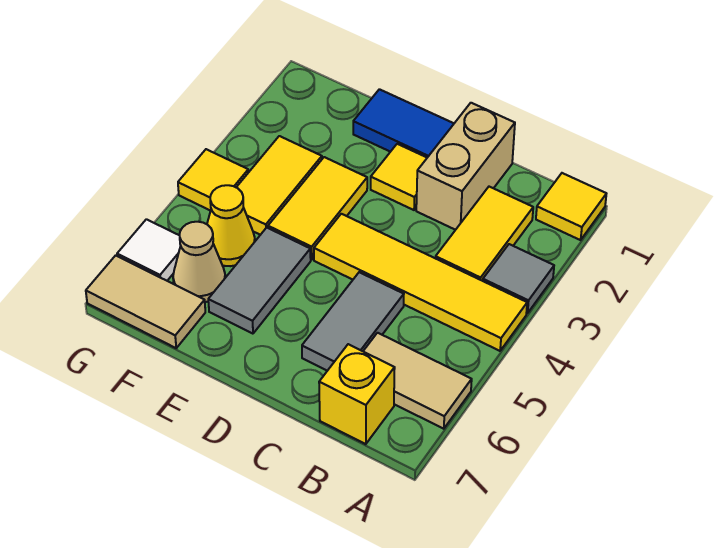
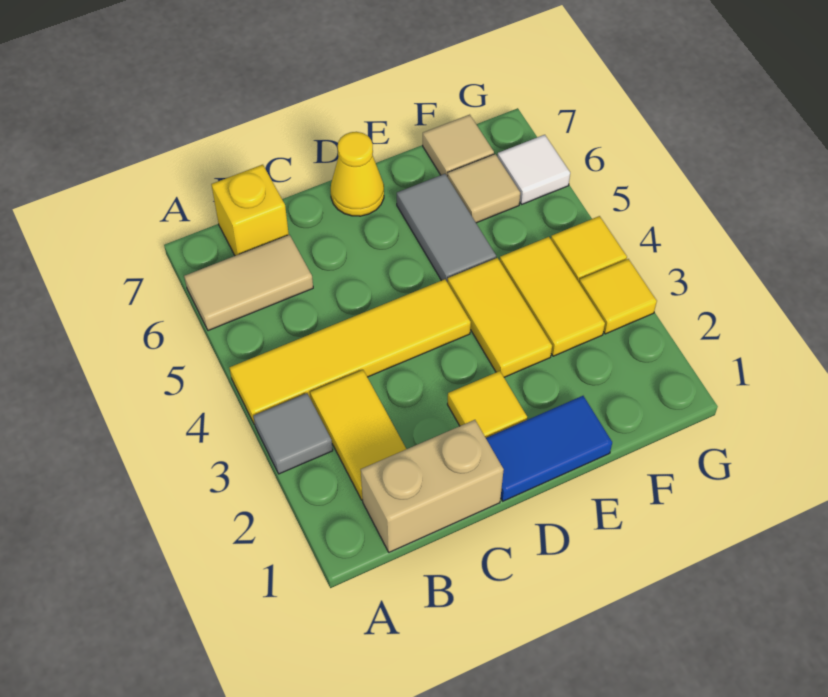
yellow 1x1 tile [536,173,606,240] -> yellow 1x1 tile moved to [579,259,657,334]
tan 1x2 brick [416,103,515,230] -> tan 1x2 brick turned to [361,420,504,552]
grey 1x2 tile [302,272,404,371] -> none
yellow 1x1 cone [207,185,255,266] -> yellow 1x1 cone moved to [331,132,384,216]
tan 1x1 cone [173,222,225,302] -> tan 1x1 tile [447,154,520,223]
tan 1x2 tile [86,255,205,348] -> tan 1x1 tile [423,115,494,176]

